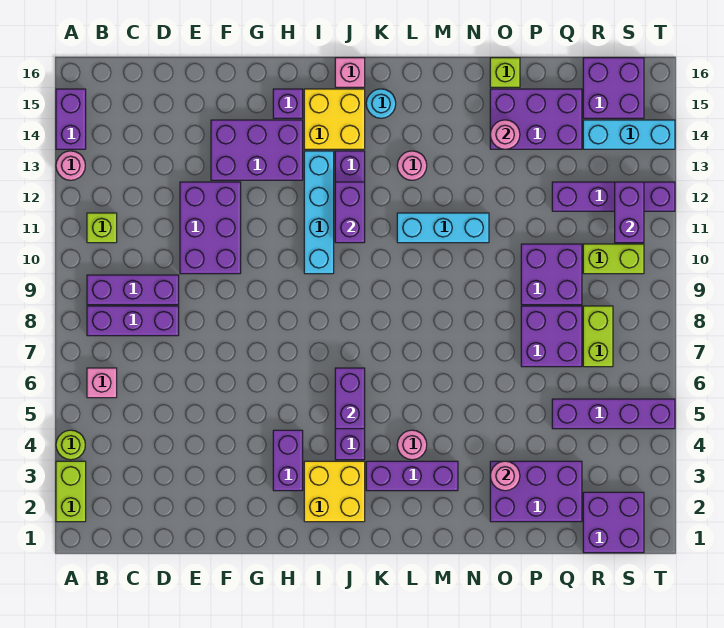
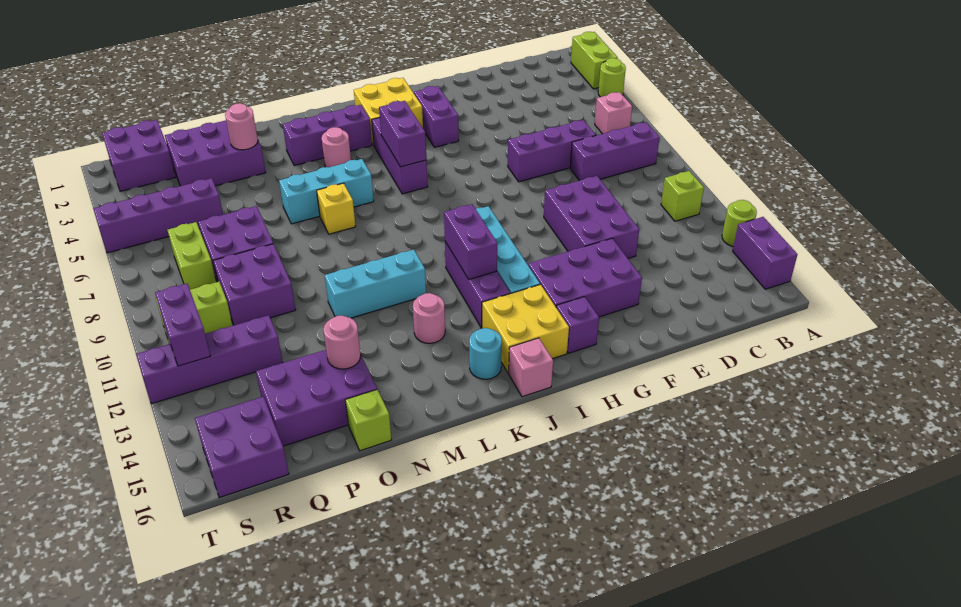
pink 1x1 round brick [56,151,85,180] -> lime 1x1 round brick [722,200,757,247]
purple 1x3 brick [87,275,179,305] -> purple 1x3 brick moved to [508,120,596,182]
none -> yellow 1x1 brick [317,183,356,234]
cyan 1x3 brick [583,120,675,149] -> cyan 1x3 brick moved to [279,159,374,224]

